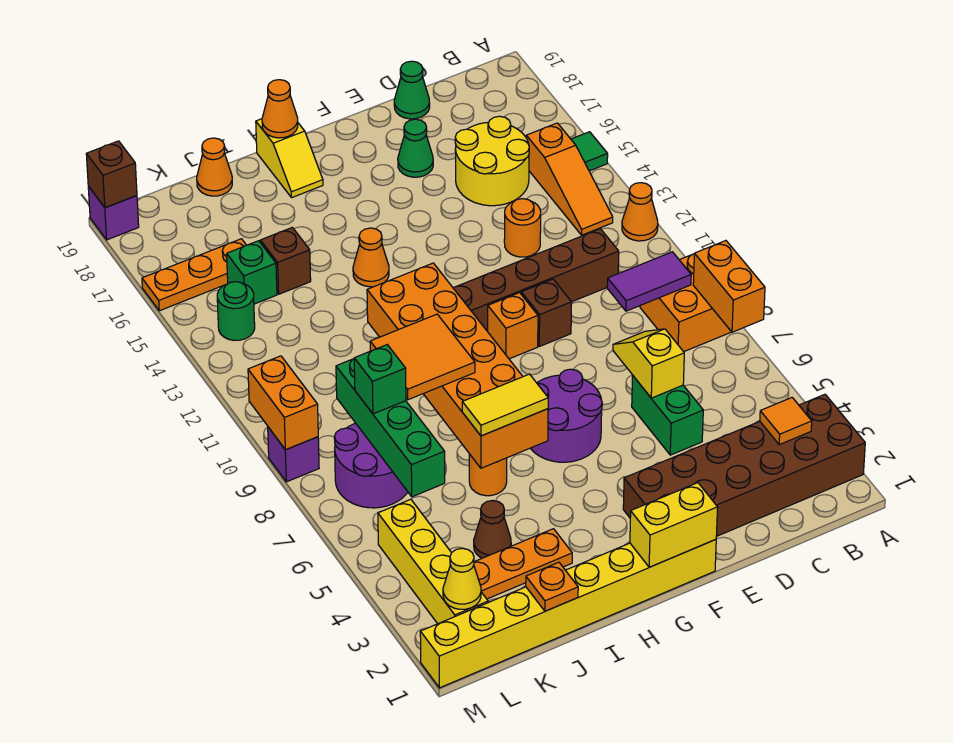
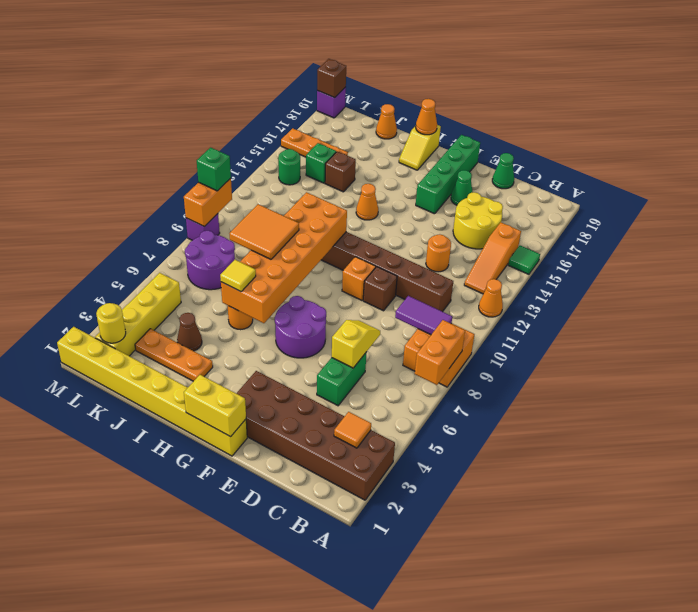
yellow 1x2 tile [462,374,548,436] -> yellow 1x1 tile [220,260,256,292]
orange 1x1 plate [526,562,578,611] -> none
green 1x4 brick [336,359,445,497] -> green 1x4 brick moved to [416,135,480,214]
green 1x1 brick [354,345,406,414] -> green 1x1 brick moved to [197,148,231,191]
yellow 1x1 cone [443,548,481,609] -> yellow 1x1 round brick [96,303,126,343]

